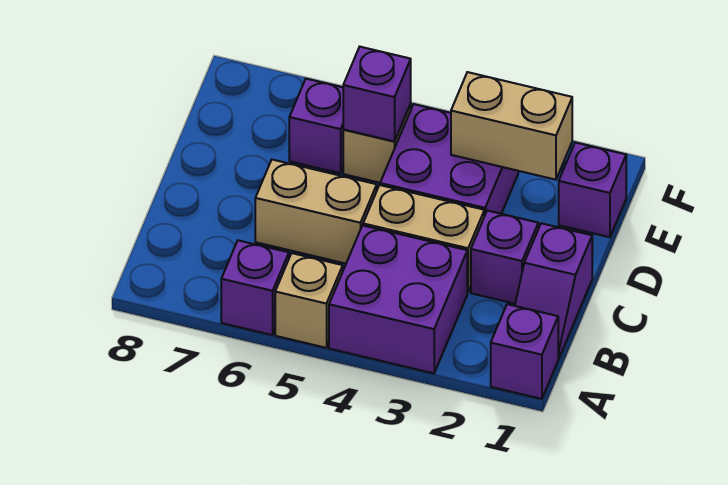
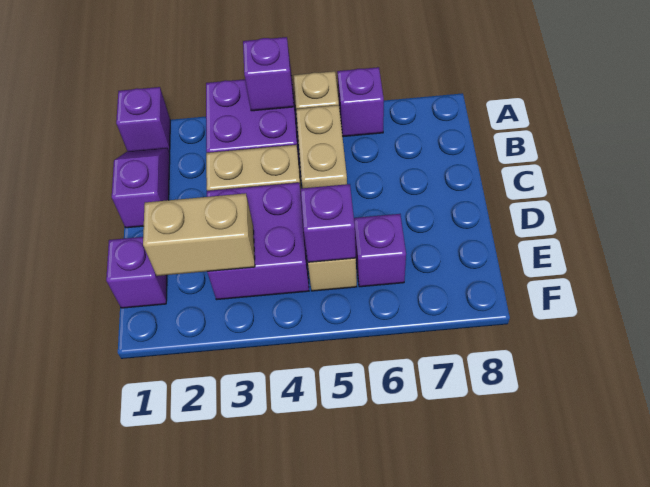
purple 1x1 brick [471,211,538,304] -> purple 1x1 brick moved to [243,37,294,111]
tan 1x2 brick [255,160,377,264] -> tan 1x2 brick turned to [296,105,347,188]

